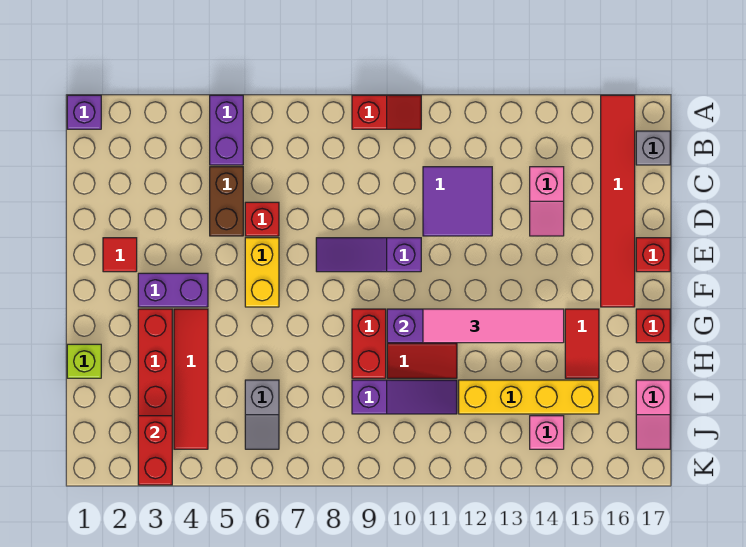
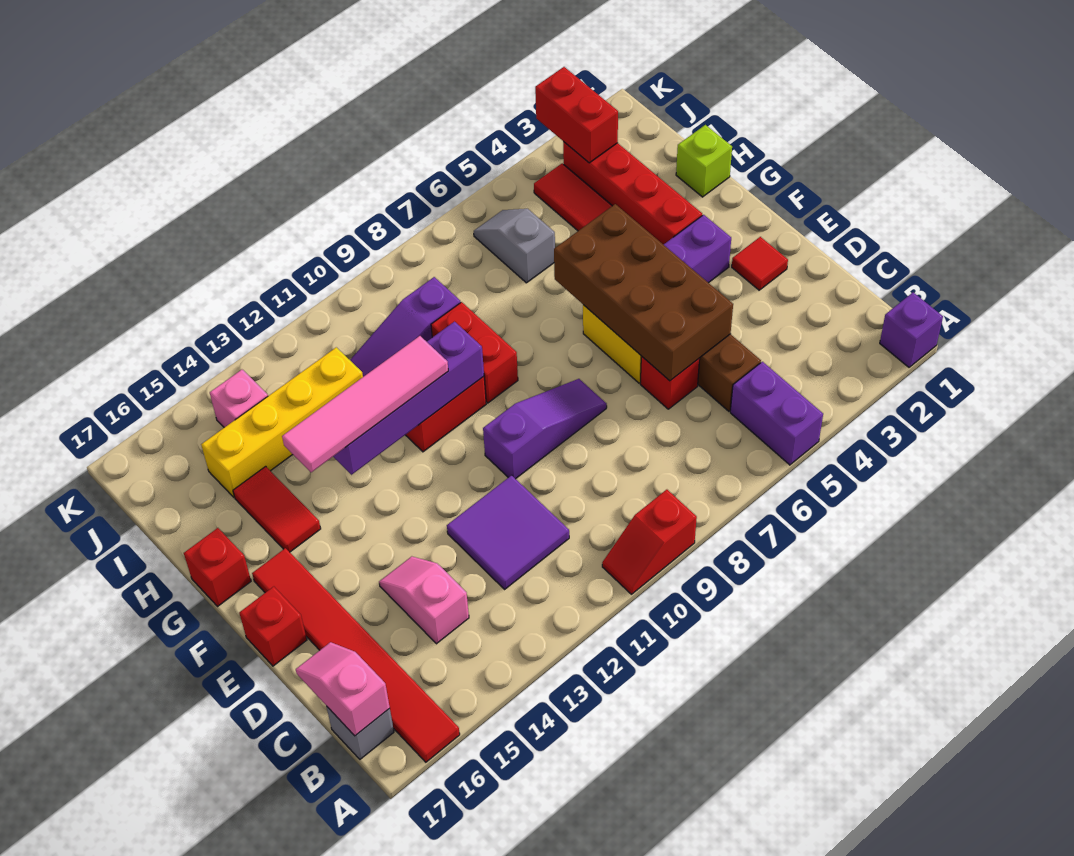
none -> brown 2x4 brick [554,204,733,381]
pink 1x2 slope [636,380,670,449] -> pink 1x2 slope moved to [296,642,390,736]

